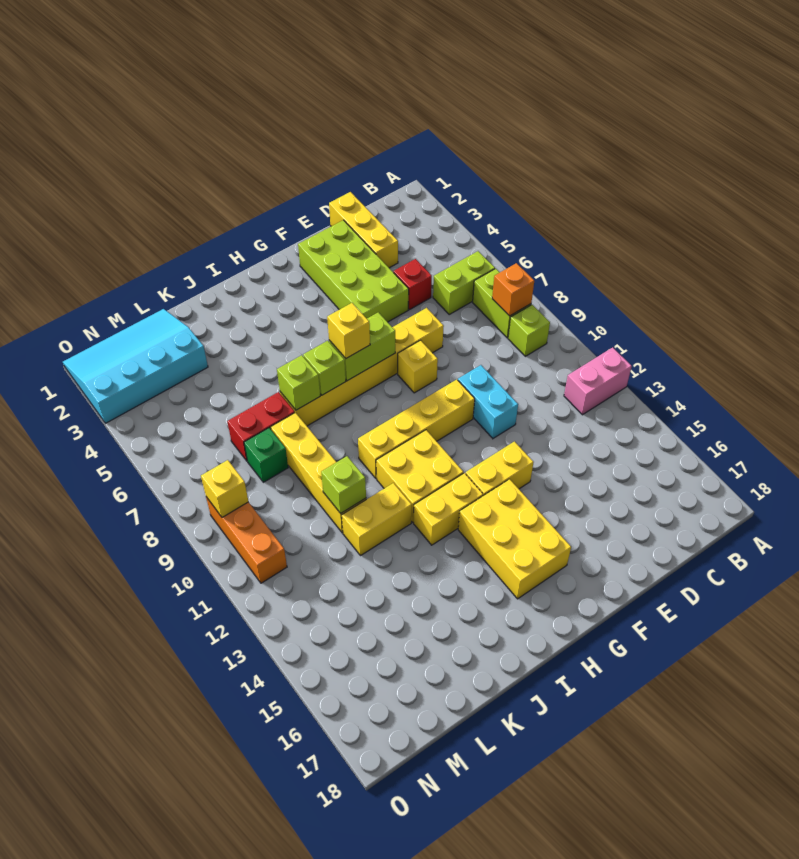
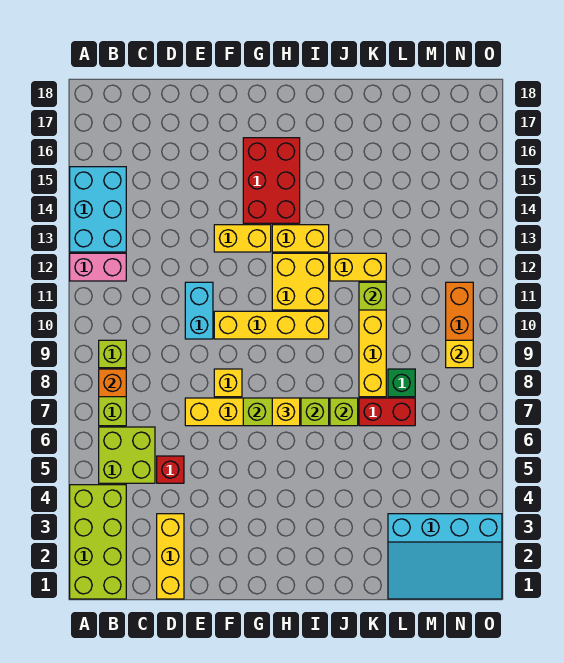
none -> cyan 2x3 brick [70,167,126,252]
lime 1x2 brick [433,251,495,314] -> lime 2x2 brick [99,427,155,483]
lime 2x4 brick [298,220,409,322] -> lime 2x4 brick moved to [70,485,126,599]
yellow 2x3 brick [458,479,571,599] -> red 2x3 brick [243,138,300,223]

